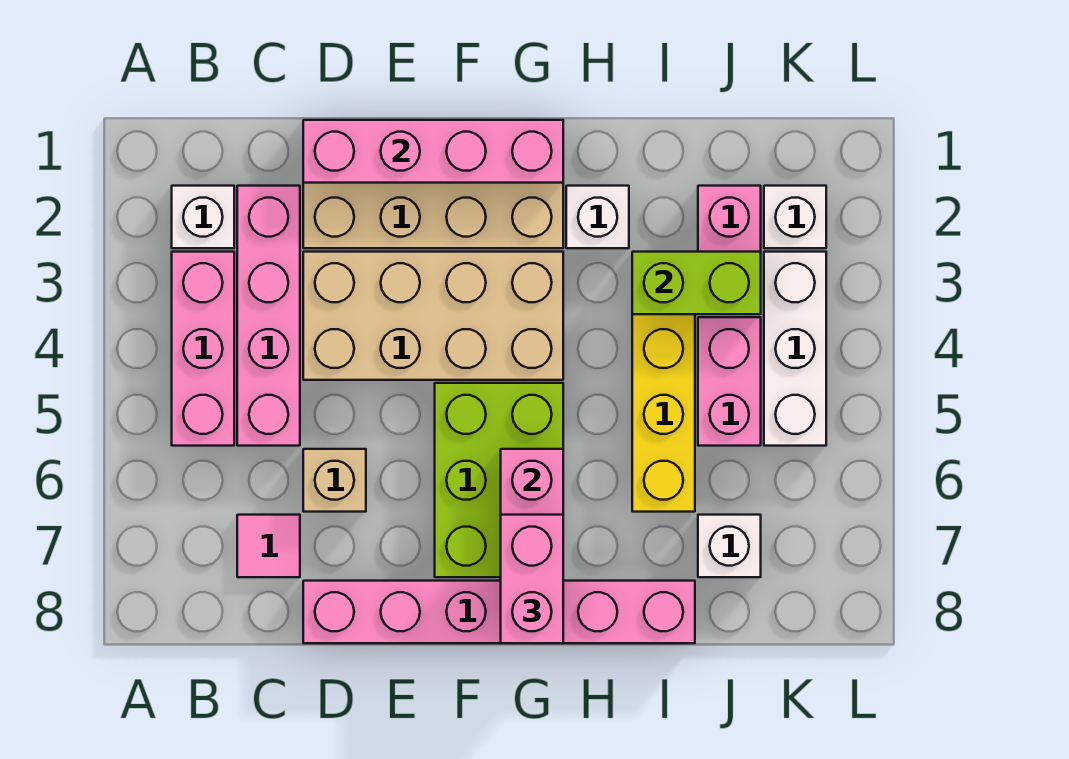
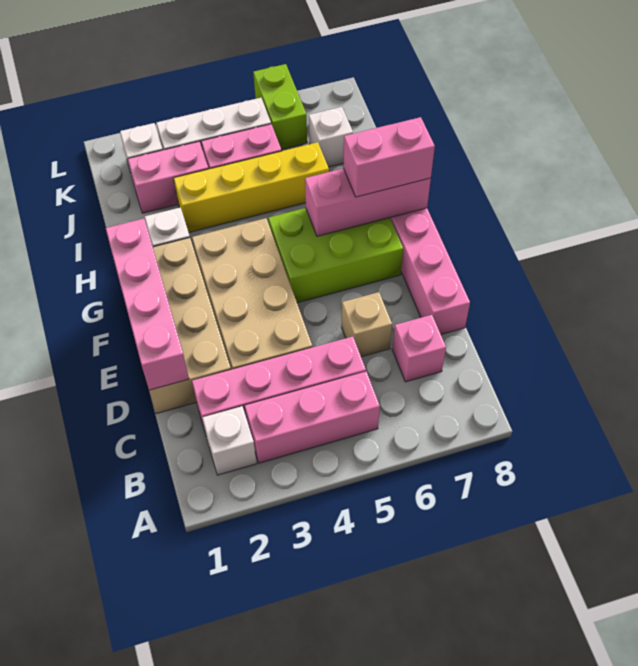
pink 1x1 tile [237,515,300,577] -> pink 1x1 brick [392,315,446,382]
lime 1x2 brick [632,252,761,314] -> lime 1x2 brick moved to [253,64,307,149]

